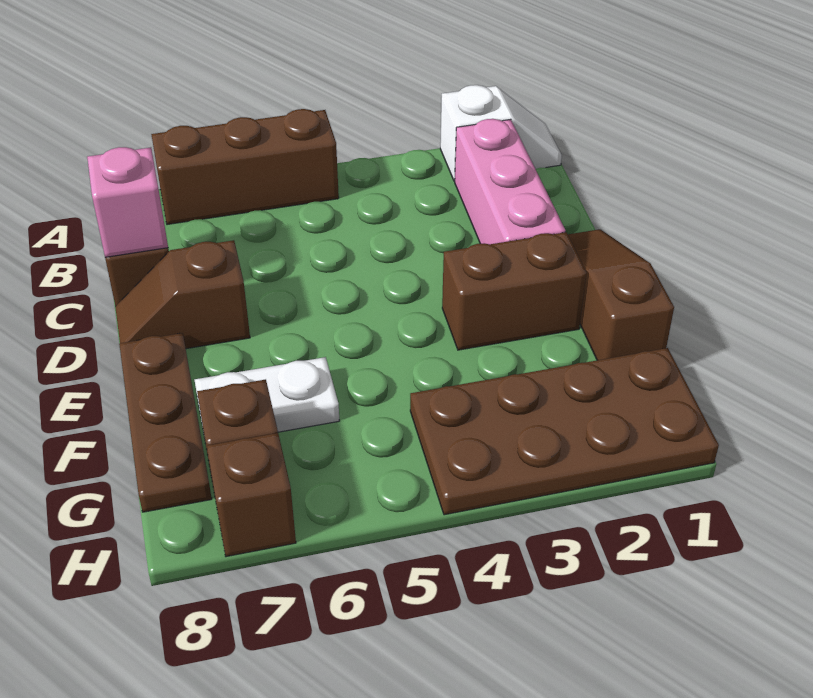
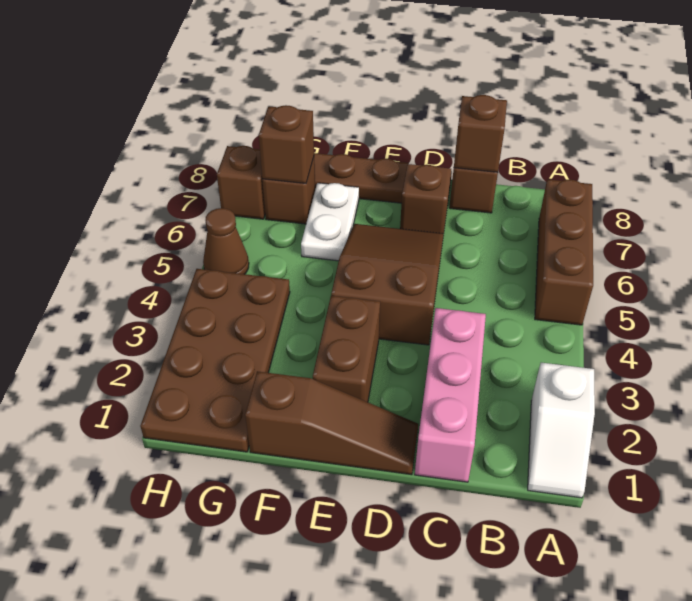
pink 1x3 brick [455,119,565,244] -> pink 1x3 brick turned to [415,308,486,482]
pink 1x1 brick [87,147,168,257] -> brown 1x1 brick [454,95,507,172]
none -> brown 2x3 slope [331,224,444,345]
none -> brown 1x1 brick [259,105,314,183]
none -> brown 1x1 cone [203,208,249,274]

